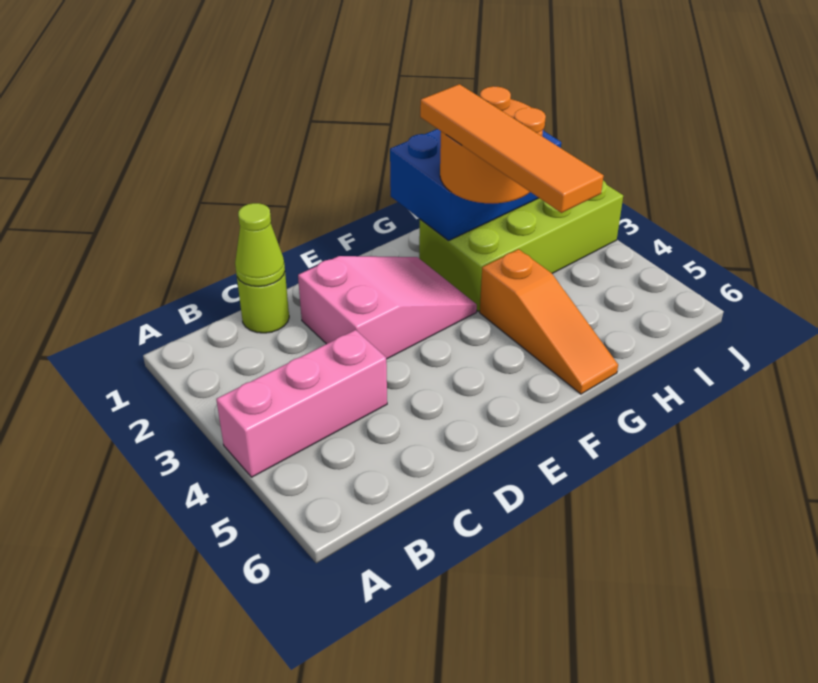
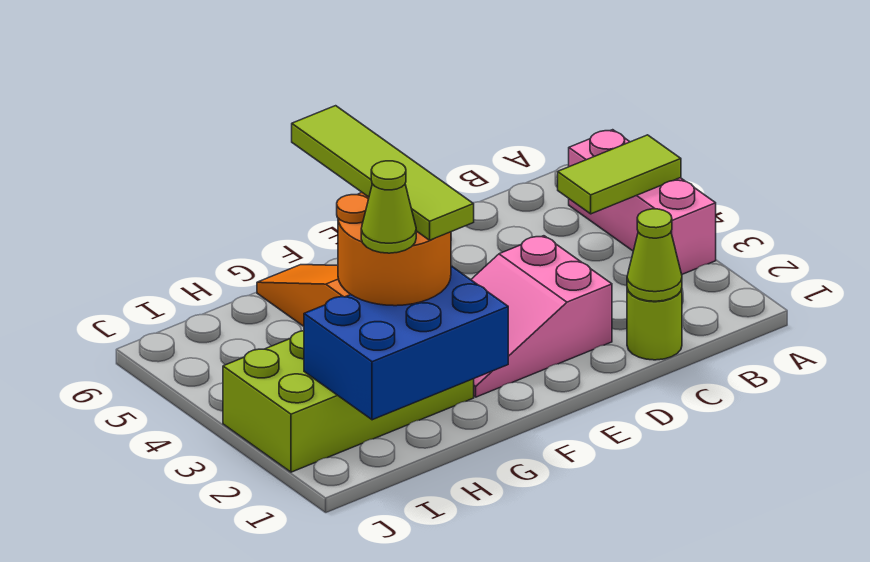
pink 1x3 brick [216,330,387,477] -> pink 1x3 brick turned to [569,130,716,274]
none -> lime 1x2 tile [558,135,681,214]
orange 1x4 tile [420,84,604,213] -> lime 1x4 tile [292,106,474,240]
none -> lime 1x1 cone [361,161,416,253]

